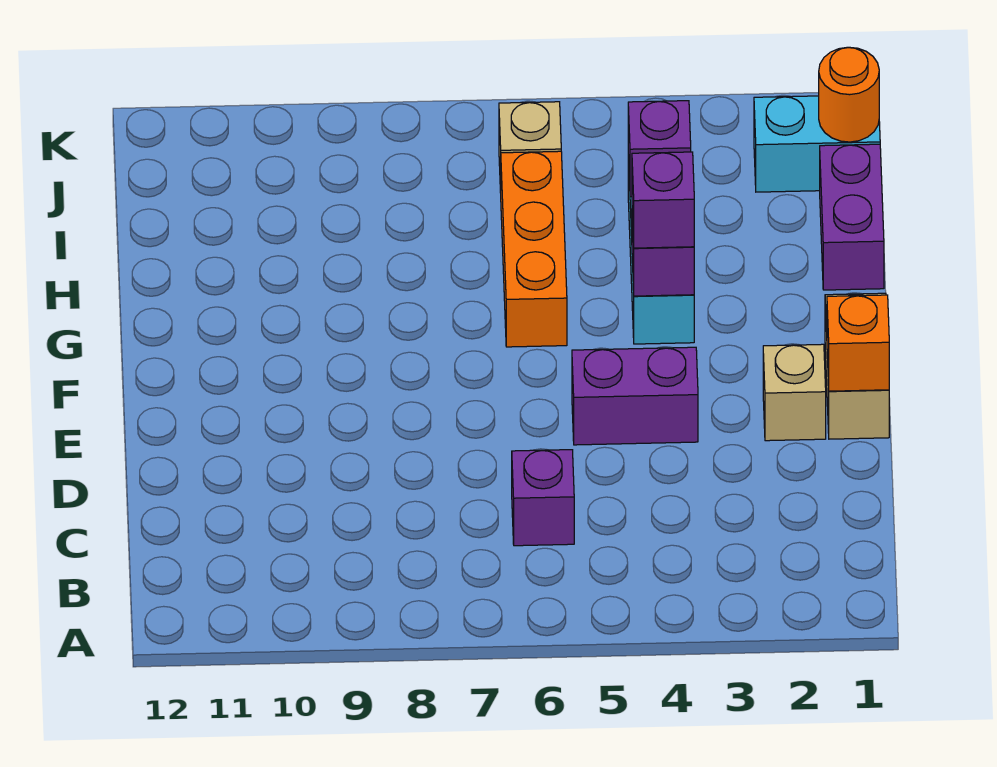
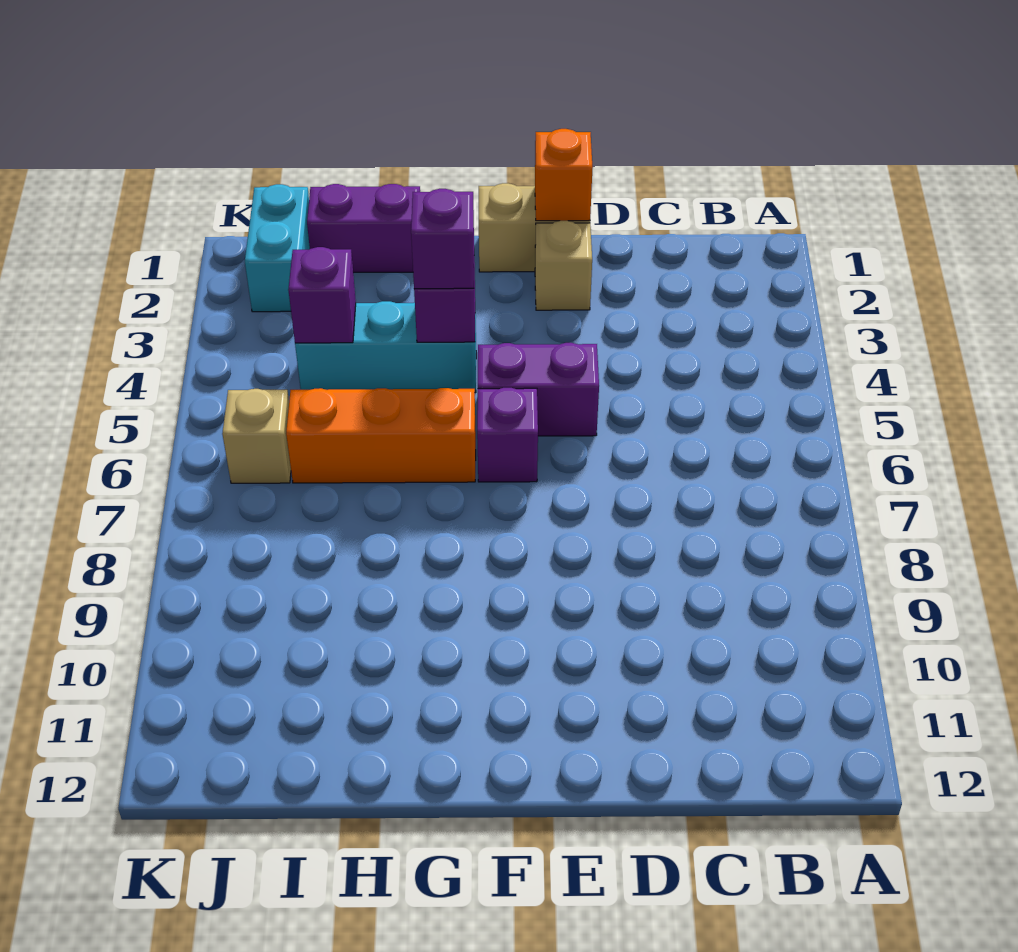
purple 1x1 brick [512,450,574,546] -> purple 1x1 brick moved to [477,388,538,482]
purple 1x2 brick [572,347,698,445] -> purple 1x2 brick turned to [478,343,599,436]
orange 1x1 round brick [819,47,879,142] -> none

